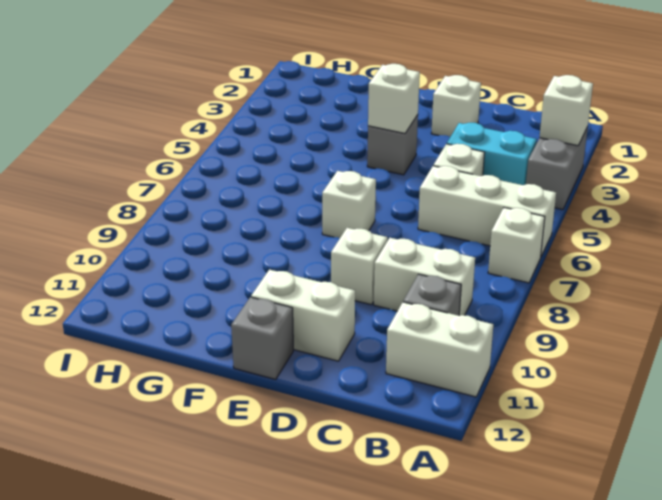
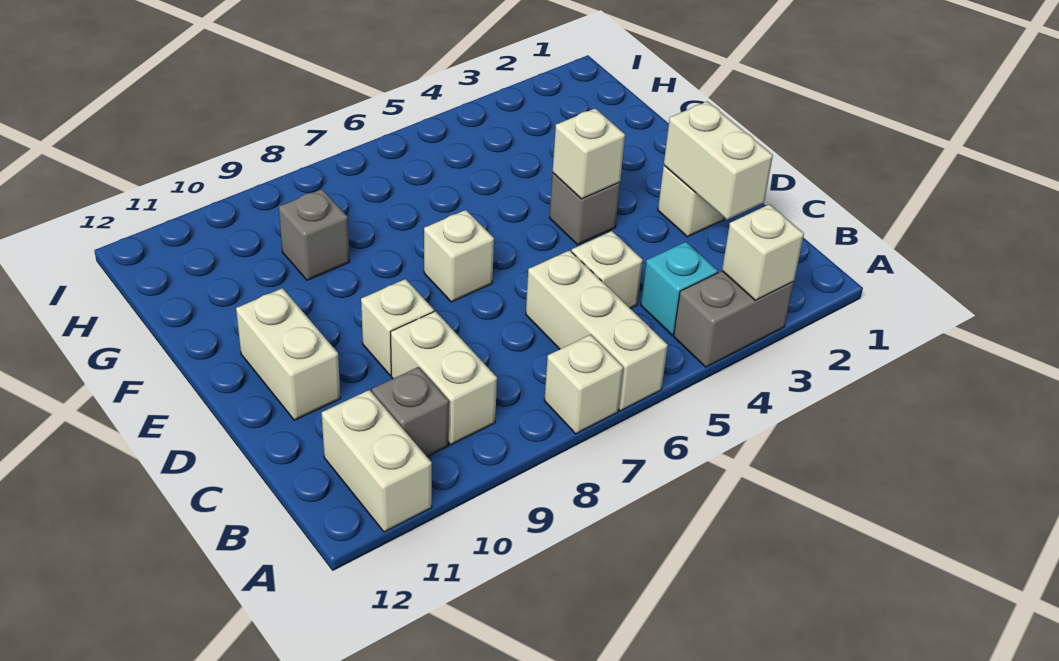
cyan 1x2 brick [447,123,537,185] -> cyan 1x1 brick [641,242,718,335]
none -> white 1x2 brick [664,101,773,220]
grey 1x1 brick [231,297,293,379] -> grey 1x1 brick moved to [279,189,350,280]

